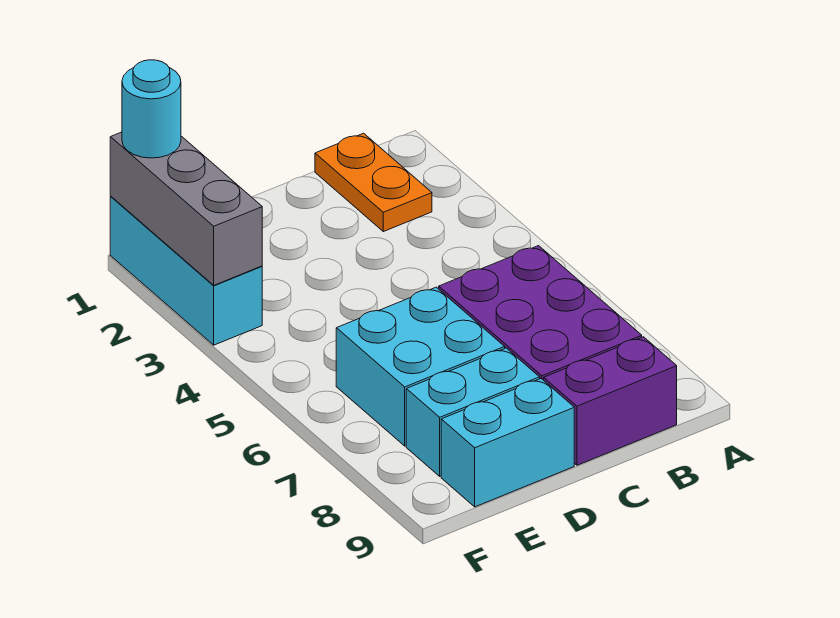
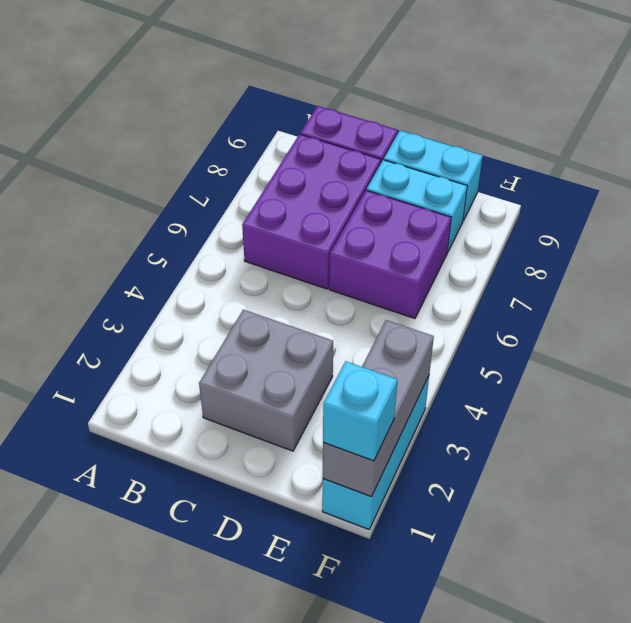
orange 1x2 plate [315,133,432,232] -> none
none -> grey 2x2 brick [199,310,333,451]
cyan 2x2 brick [336,287,505,446] -> purple 2x2 brick [329,190,451,319]
cyan 1x1 round brick [122,60,181,158] -> cyan 1x1 brick [323,361,397,461]

